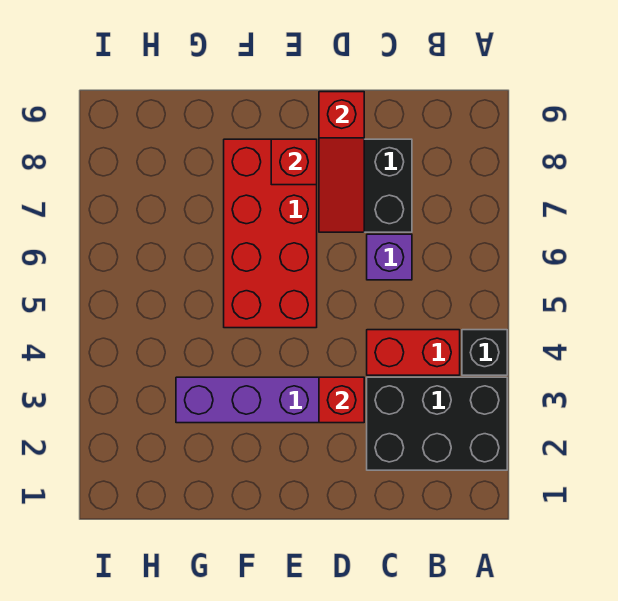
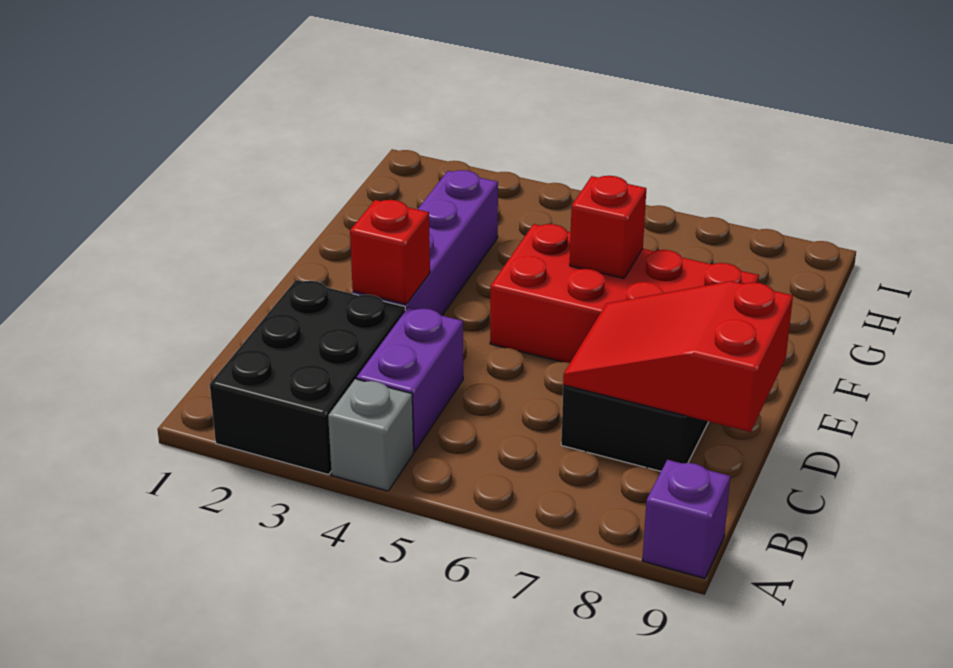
black 1x1 brick [462,330,507,375] -> grey 1x1 brick [328,379,414,491]
red 1x2 brick [367,330,460,375] -> purple 1x2 brick [357,307,463,452]
purple 1x1 brick [367,234,412,280] -> purple 1x1 brick moved to [642,460,730,578]
red 1x3 slope [319,92,364,232] -> red 2x3 slope [563,281,793,432]
red 1x1 brick [271,139,317,185] -> red 1x1 brick moved to [570,176,646,278]

